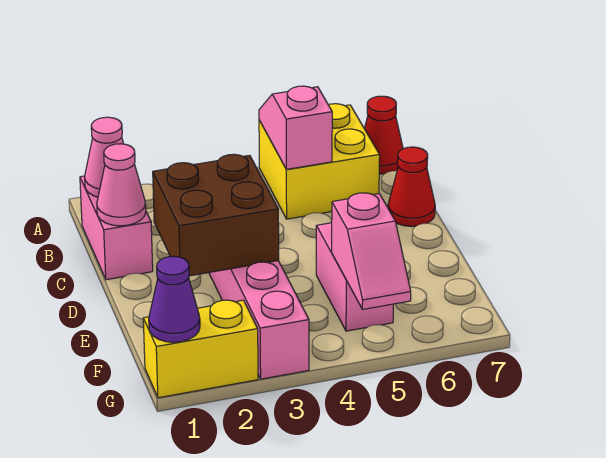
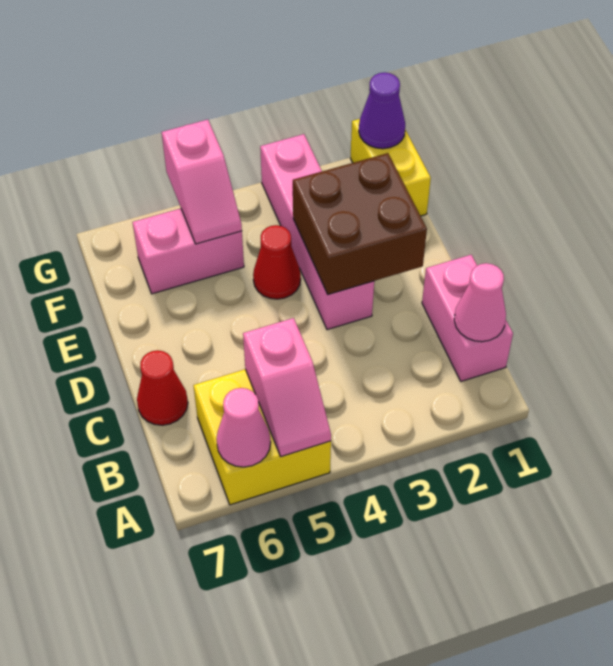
red 1x1 cone [364,96,403,174] -> red 1x1 cone moved to [253,225,301,299]
pink 1x1 cone [97,144,146,226] -> pink 1x1 cone moved to [216,388,271,467]
pink 1x2 brick [316,223,393,331] -> pink 1x2 brick turned to [133,209,244,294]
pink 1x2 slope [331,193,411,309] -> pink 1x2 slope turned to [162,120,242,244]
yellow 1x2 brick [143,300,258,398] -> yellow 1x2 brick turned to [351,119,431,216]

